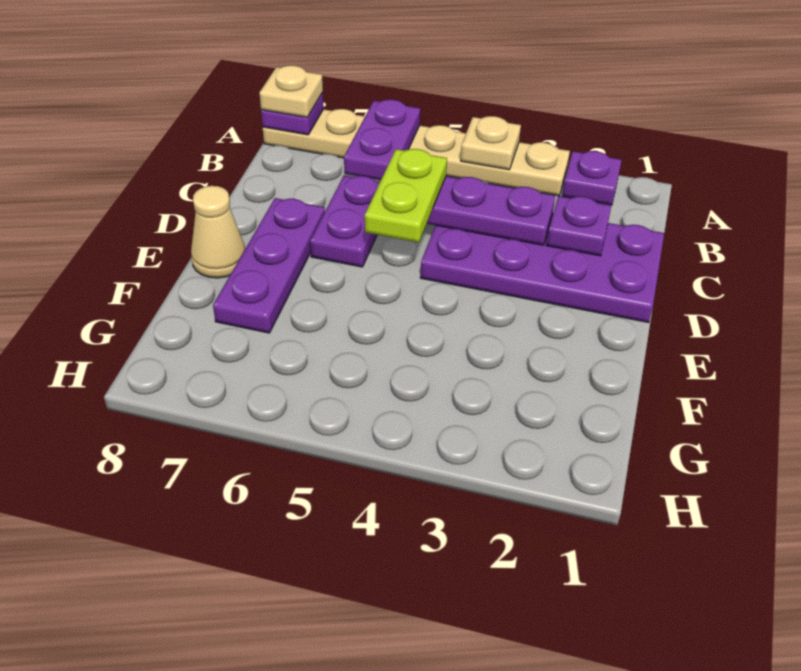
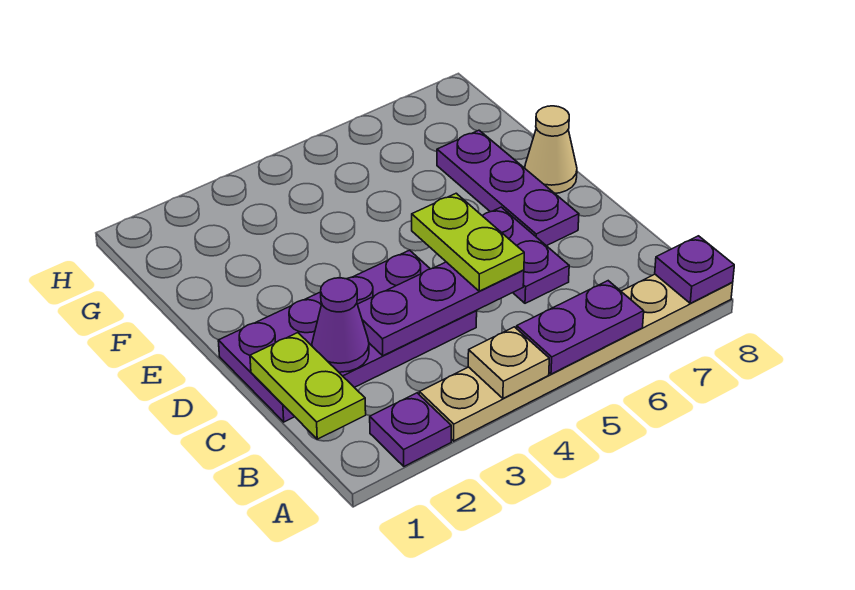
purple 1x2 plate [344,99,420,180] -> purple 1x2 plate turned to [517,281,644,374]
tan 1x1 plate [259,65,323,117] -> none
none -> lime 1x2 plate [250,333,366,439]
purple 1x1 plate [547,196,611,256] -> purple 1x1 cone [312,278,369,372]

